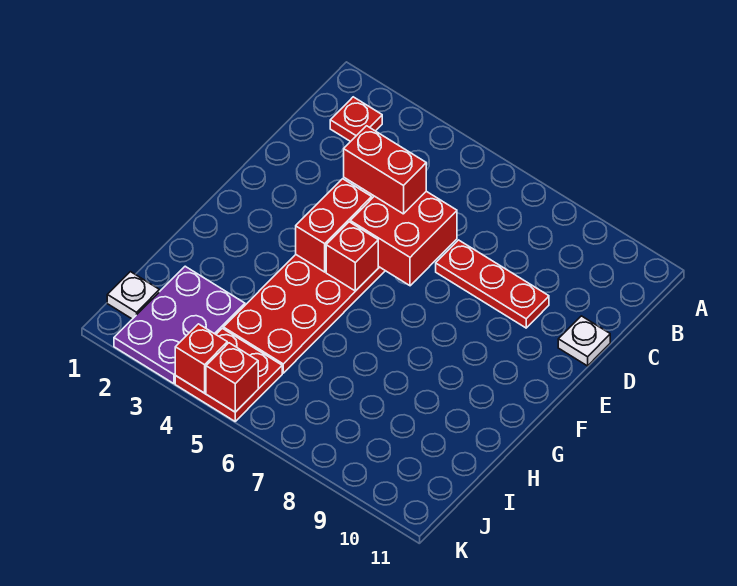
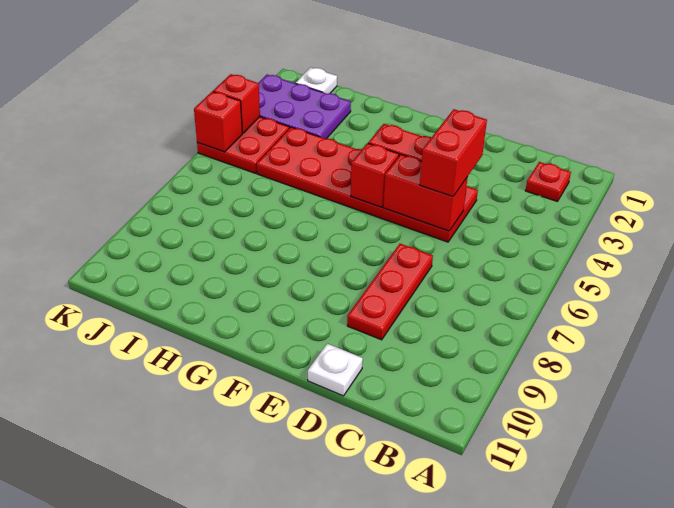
red 2x2 brick [350,191,457,286] -> red 1x2 brick [383,154,468,231]

